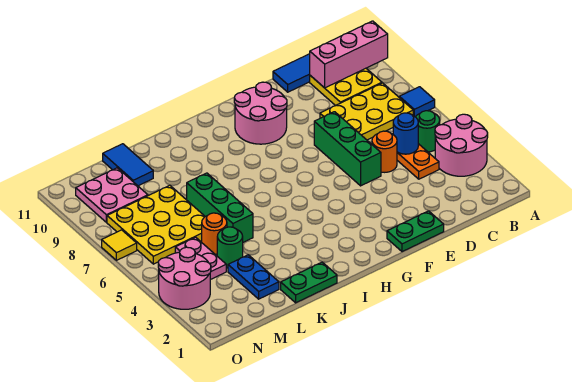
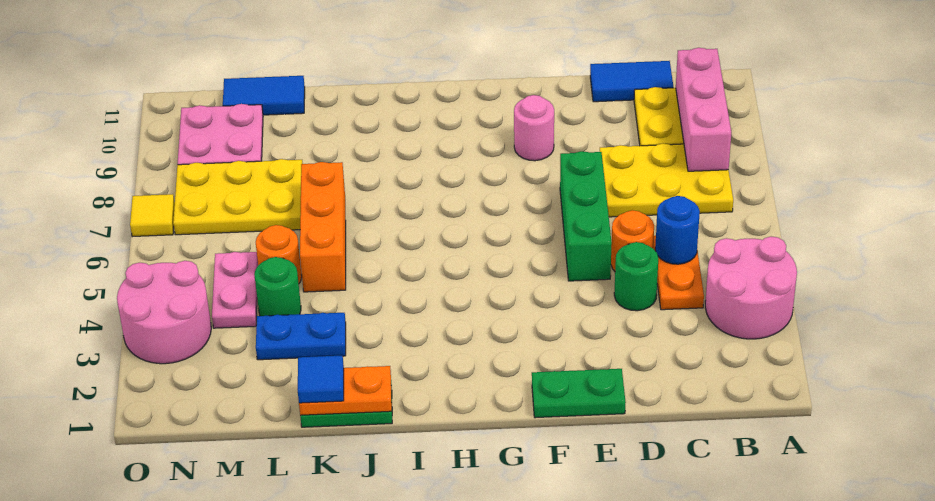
blue 1x1 tile [399,87,435,117] -> blue 1x1 tile moved to [298,356,344,403]
pink 1x3 brick [310,21,388,88] -> pink 1x3 brick turned to [676,48,731,171]
green 1x1 round brick [416,111,440,152] -> green 1x1 round brick moved to [614,242,658,311]
pink 2x2 round brick [234,82,287,144] -> pink 1x1 round brick [514,95,554,161]
none -> orange 1x2 plate [299,366,392,415]
green 1x3 brick [187,173,253,242] -> orange 1x3 brick [300,162,346,292]
blue 1x2 plate [228,255,279,299] -> blue 1x2 plate turned to [256,313,346,360]
yellow 3x3 plate [107,185,205,264] -> yellow 2x3 plate [173,159,303,235]
blue 1x2 tile [103,144,153,186] -> blue 1x2 tile turned to [223,76,305,115]

